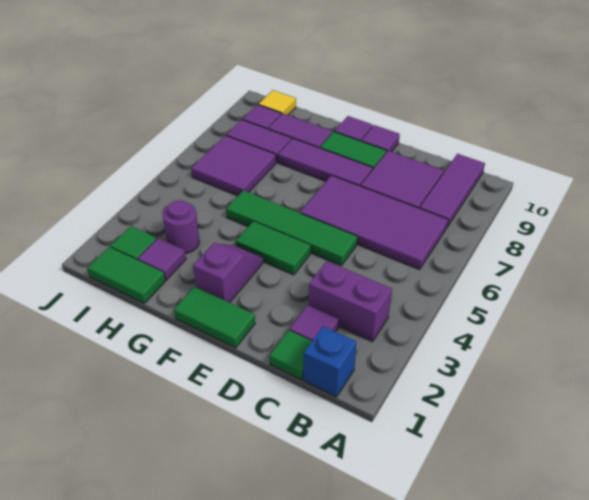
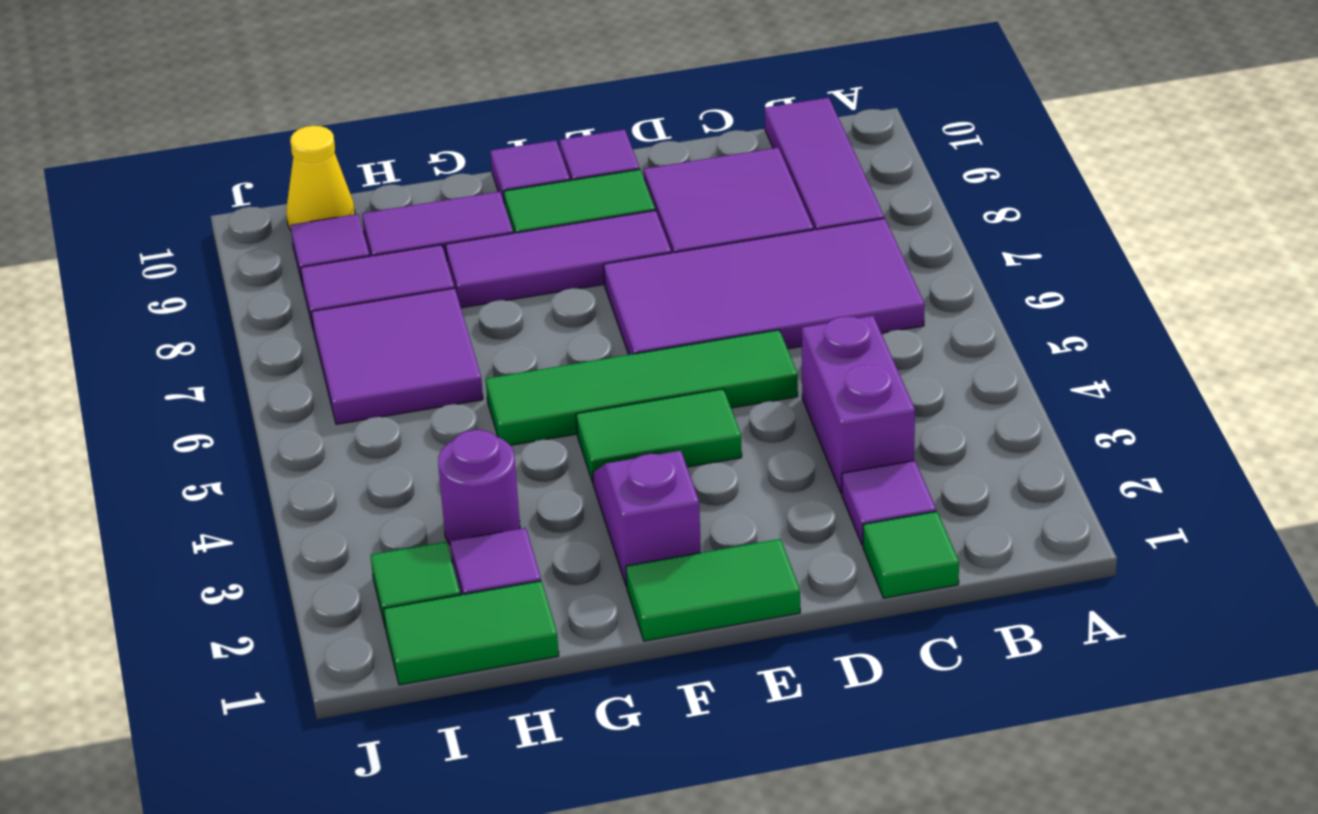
blue 1x1 brick [303,326,357,397] -> none
purple 1x2 brick [309,261,392,342] -> purple 1x2 brick turned to [802,316,915,494]
yellow 1x1 tile [258,90,296,115] -> yellow 1x1 cone [286,126,355,230]

